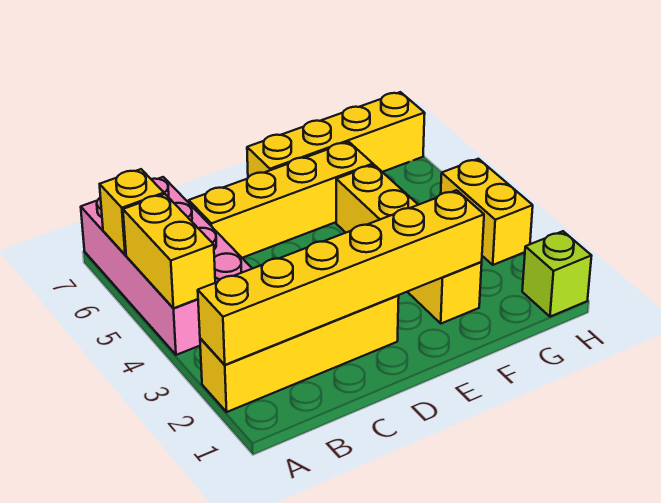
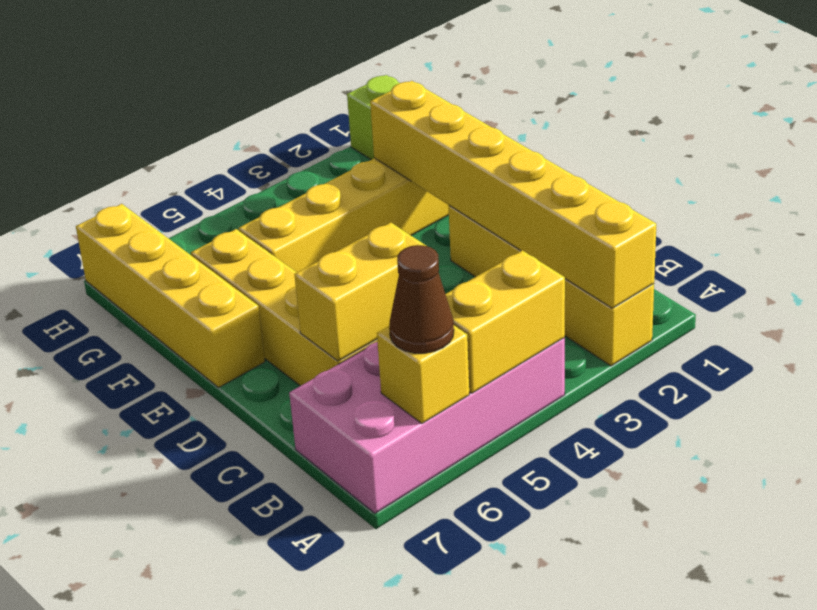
none -> brown 1x1 cone [389,245,454,353]
yellow 1x2 brick [441,159,533,265] -> yellow 1x2 brick moved to [294,222,426,361]

